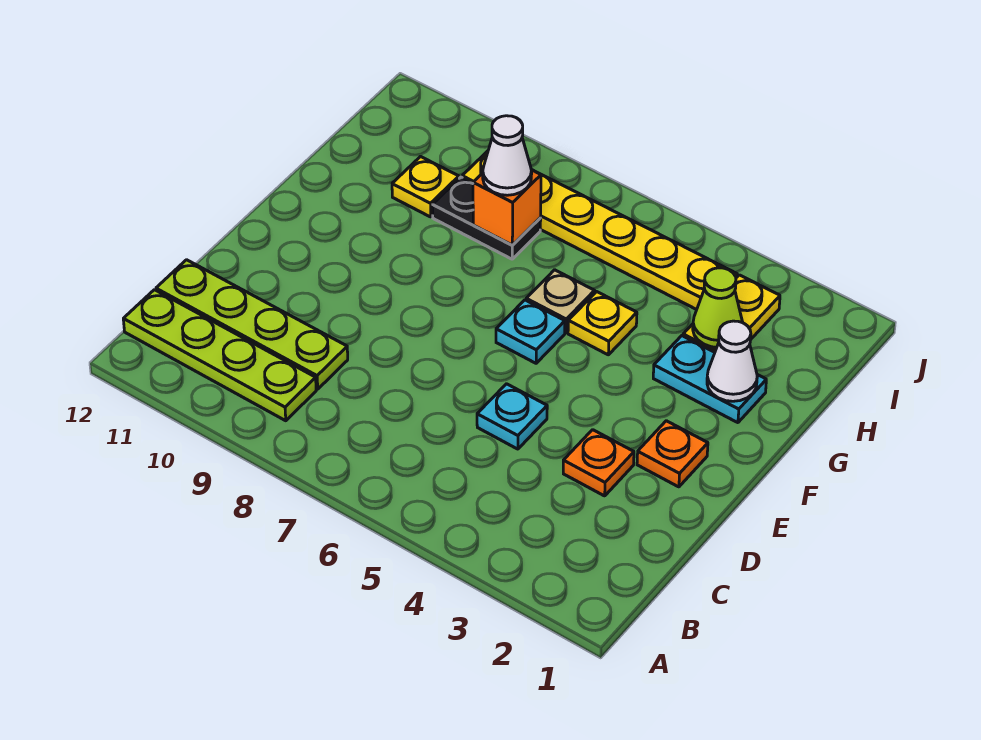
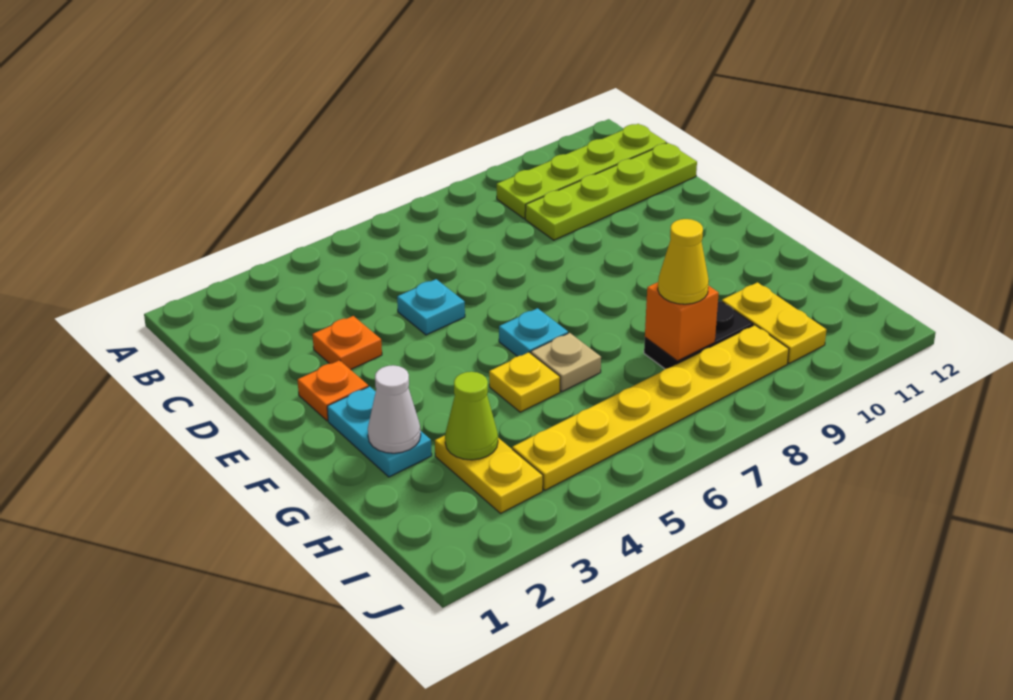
cyan 1x2 plate [653,336,766,423] -> cyan 1x2 plate turned to [327,386,432,477]
white 1x1 cone [483,116,532,195] -> yellow 1x1 cone [658,219,709,304]
yellow 1x1 plate [392,157,459,217] -> yellow 1x2 plate [722,282,826,364]

